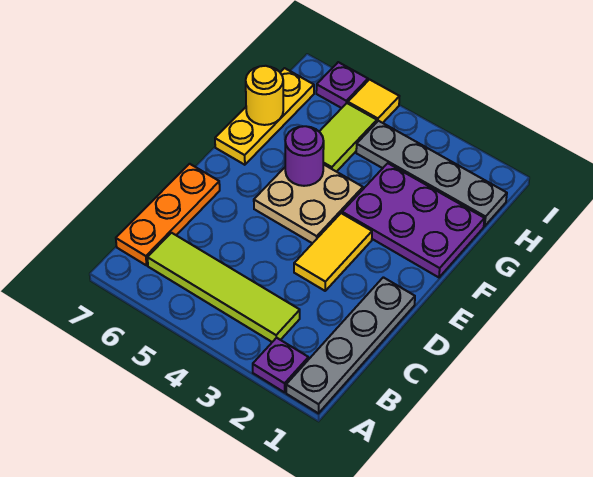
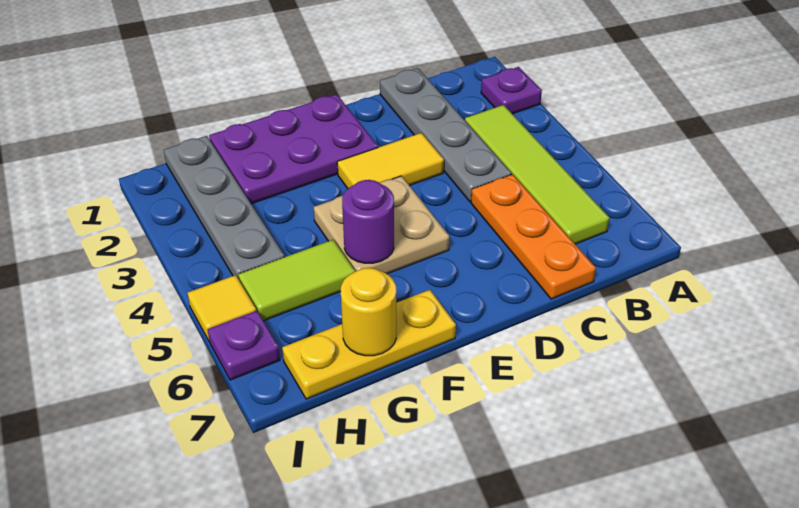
grey 1x4 plate [286,277,415,413] -> grey 1x4 plate turned to [380,68,511,202]
orange 1x3 plate [116,164,220,265] -> orange 1x3 plate turned to [471,174,596,299]
purple 2x3 plate [342,163,484,277] -> purple 2x3 plate turned to [209,94,378,204]

